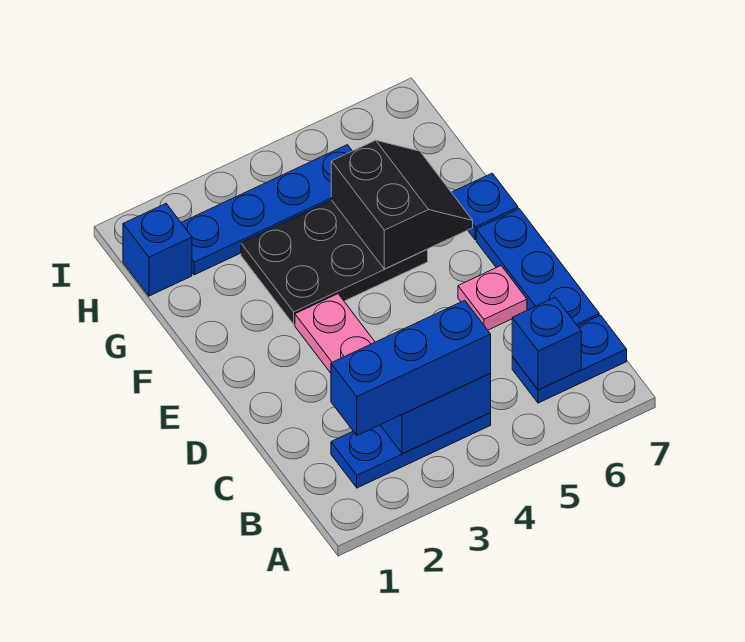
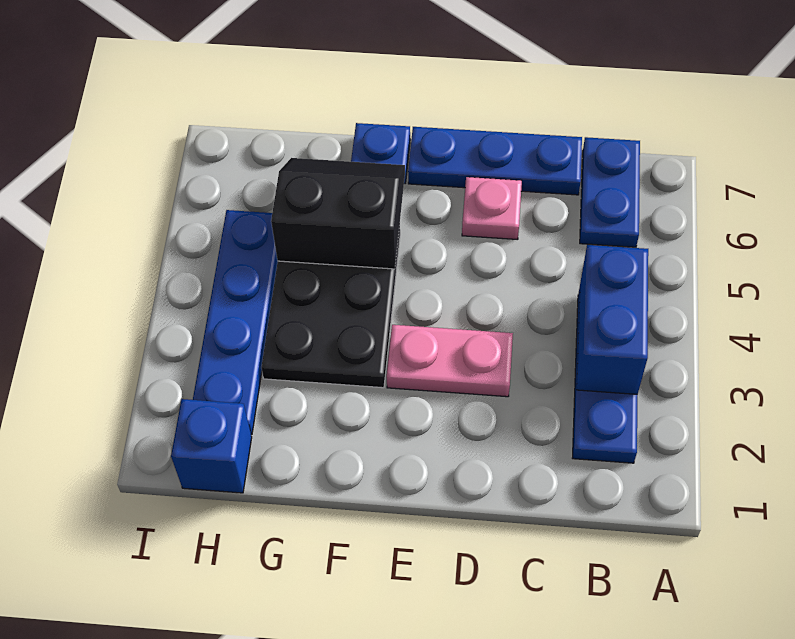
blue 1x3 brick [331,300,491,435] -> none
blue 1x1 brick [512,297,581,390] -> none

